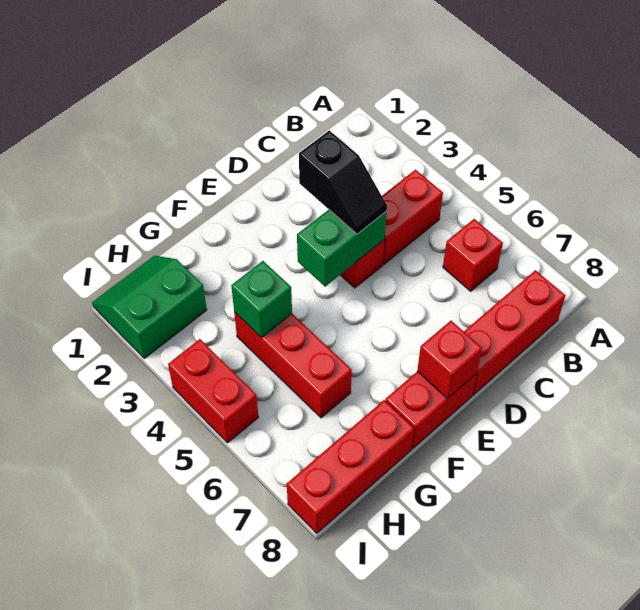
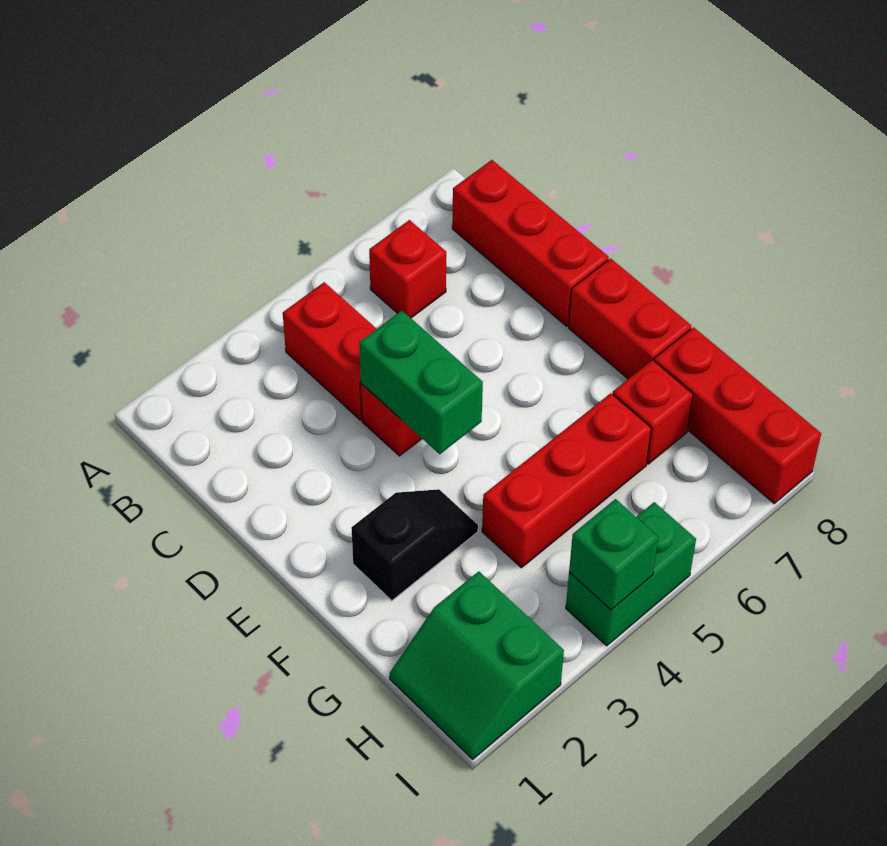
black 1x2 slope [299,130,387,234] -> black 1x2 slope moved to [352,489,478,601]
red 1x1 brick [417,321,482,399] -> red 1x1 brick moved to [613,360,693,464]
green 1x1 brick [231,261,292,338] -> green 1x1 brick moved to [569,499,659,610]
red 1x2 brick [168,339,258,443] -> green 1x2 brick [566,502,696,646]

